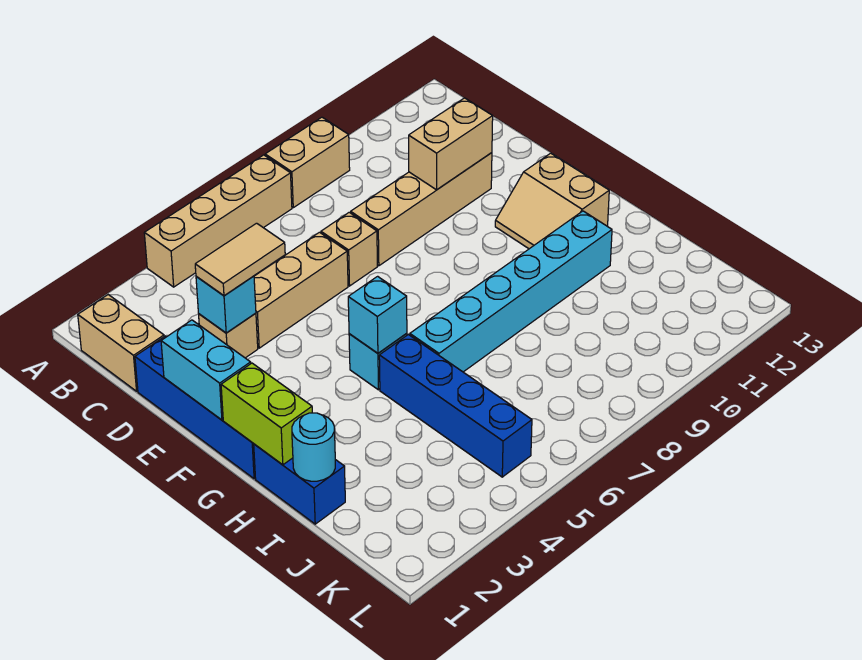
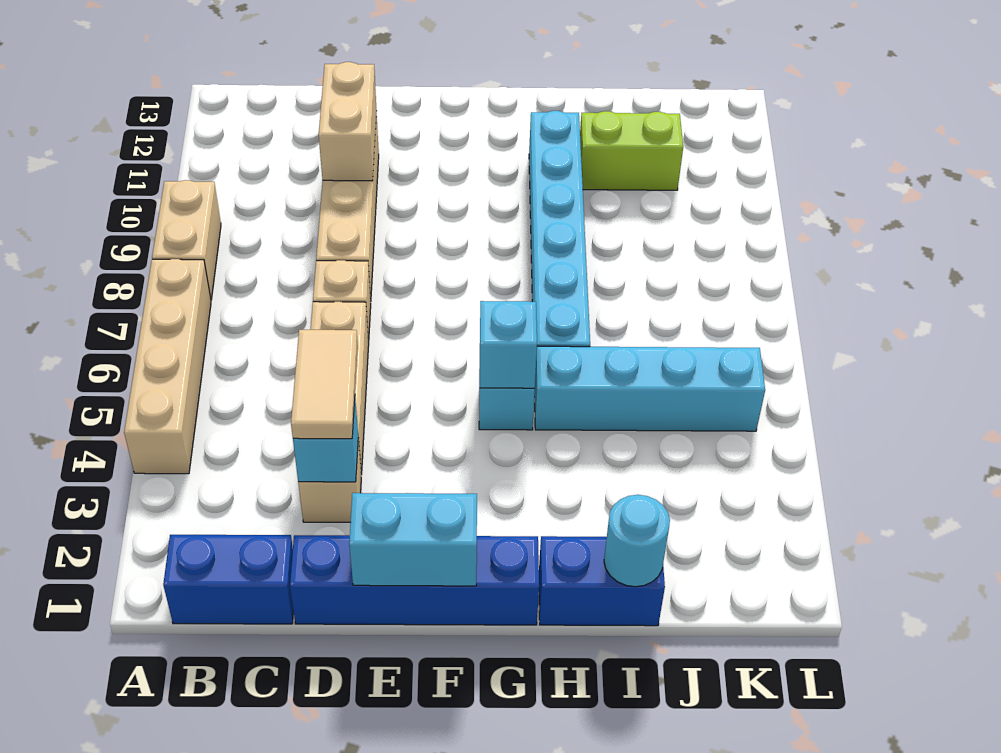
tan 1x2 brick [78,295,164,391] -> blue 1x2 brick [163,535,293,624]
tan 2x2 slope [495,153,609,249] -> none
lime 1x2 brick [221,363,312,465] -> lime 1x2 brick moved to [580,111,683,190]
blue 1x4 brick [379,335,532,477] -> cyan 1x4 brick [534,346,765,431]

